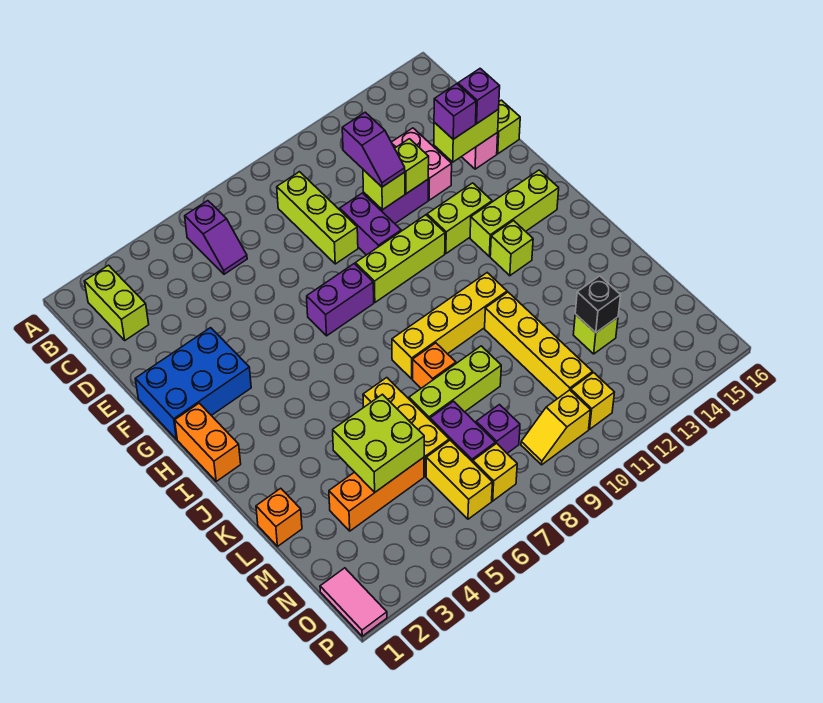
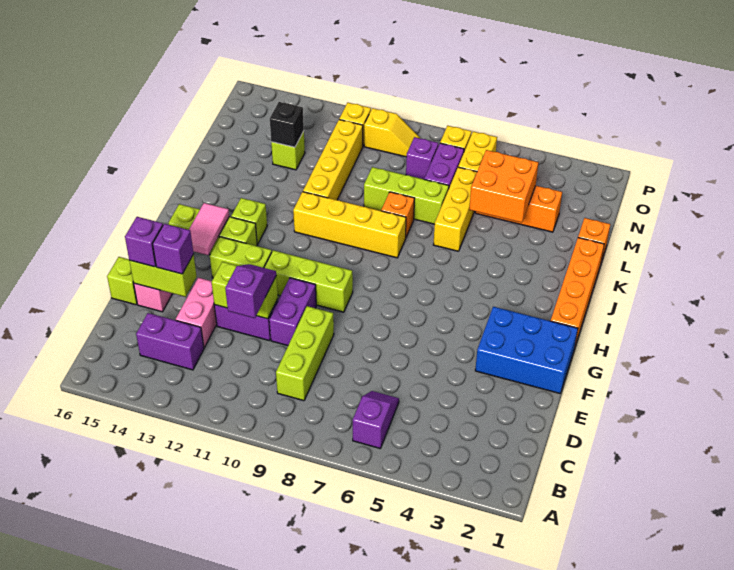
lime 1x2 brick [84,265,149,340] -> none
purple 1x2 brick [307,264,374,336] -> purple 1x2 brick moved to [136,313,204,370]
orange 1x2 brick [175,403,241,481] -> orange 1x4 brick [551,238,604,346]
lime 2x2 brick [333,394,424,492] -> orange 2x2 brick [469,150,538,223]
pink 1x2 tile [320,568,387,636] -> pink 1x2 tile moved to [189,203,229,255]

